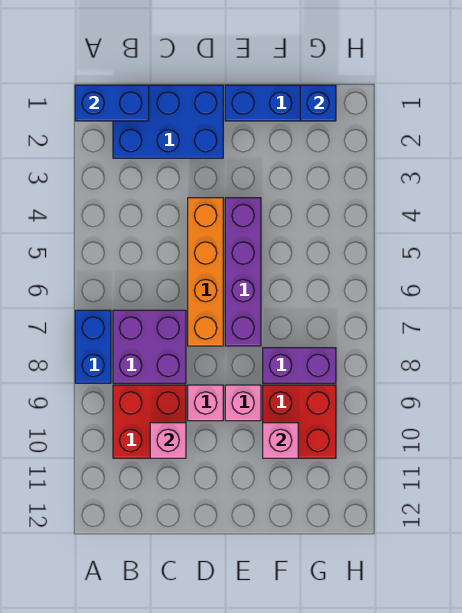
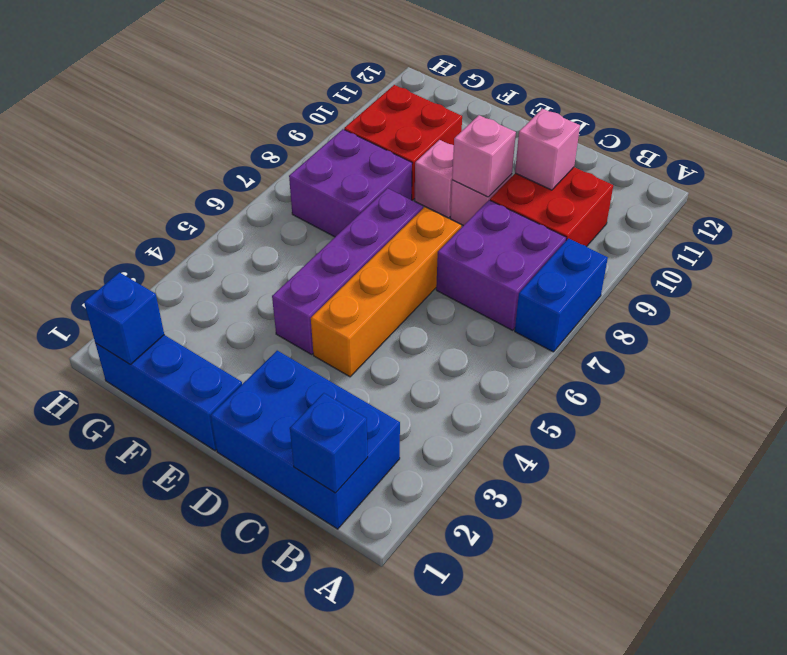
blue 1x2 brick [75,85,149,121] -> blue 1x1 brick [290,393,368,493]
purple 1x2 brick [263,348,336,383] -> purple 2x2 brick [289,129,412,237]
pink 1x1 brick [263,423,298,458] -> pink 1x1 brick moved to [452,115,516,197]

